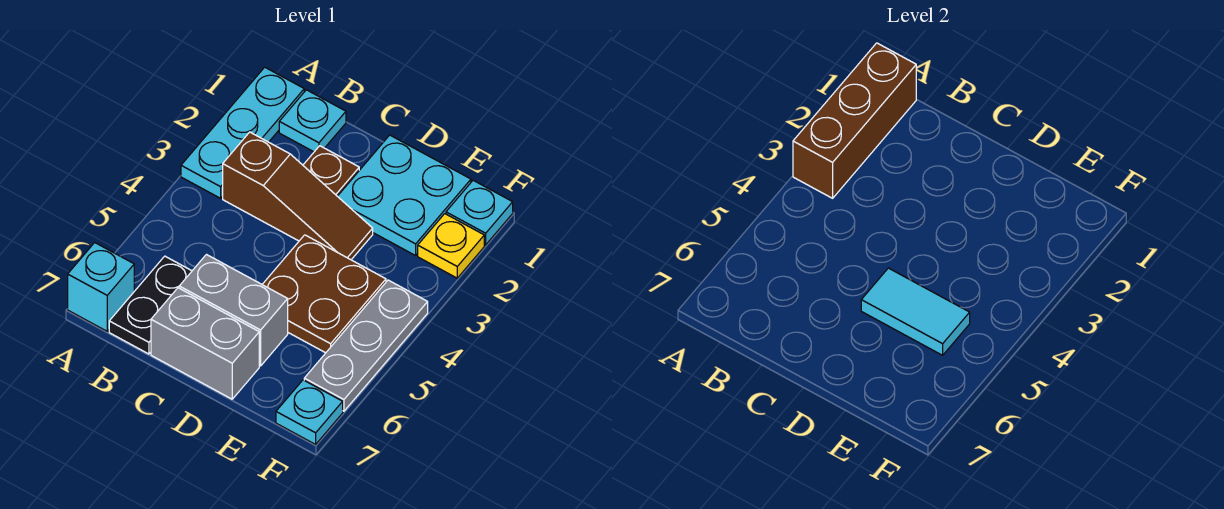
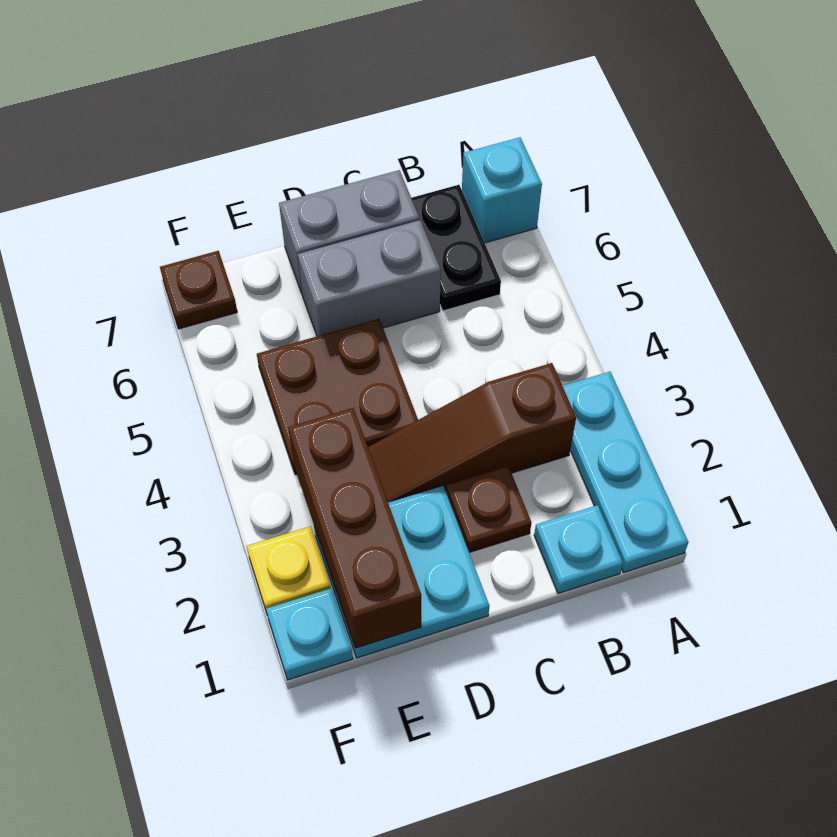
brown 1x3 brick [793,43,916,198] -> brown 1x3 brick moved to [288,408,421,648]
cyan 1x2 tile [861,268,970,355] -> none
grey 1x3 plate [304,280,428,411] -> none
cyan 1x1 plate [276,380,343,444] -> brown 1x1 plate [160,251,237,329]

